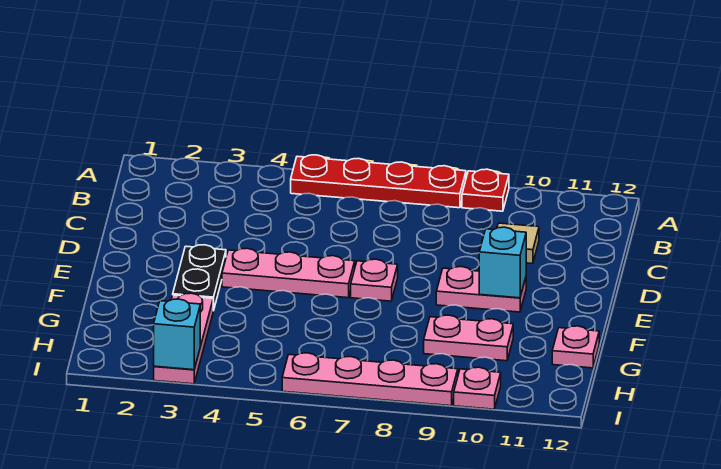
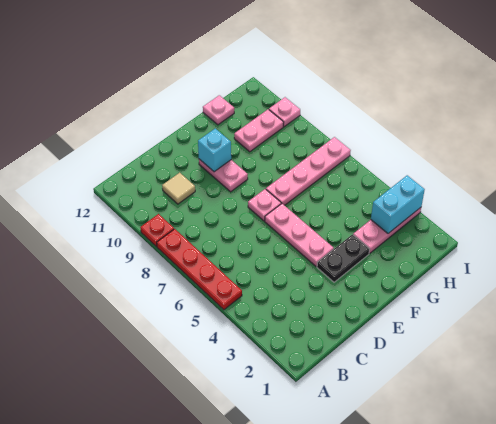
pink 1x2 plate [424,315,513,361] -> pink 1x2 plate turned to [234,109,284,152]
cyan 1x1 brick [154,299,200,370] -> cyan 1x2 brick [371,175,425,234]
pink 1x4 plate [282,353,458,406] -> pink 1x4 plate turned to [266,137,351,205]

